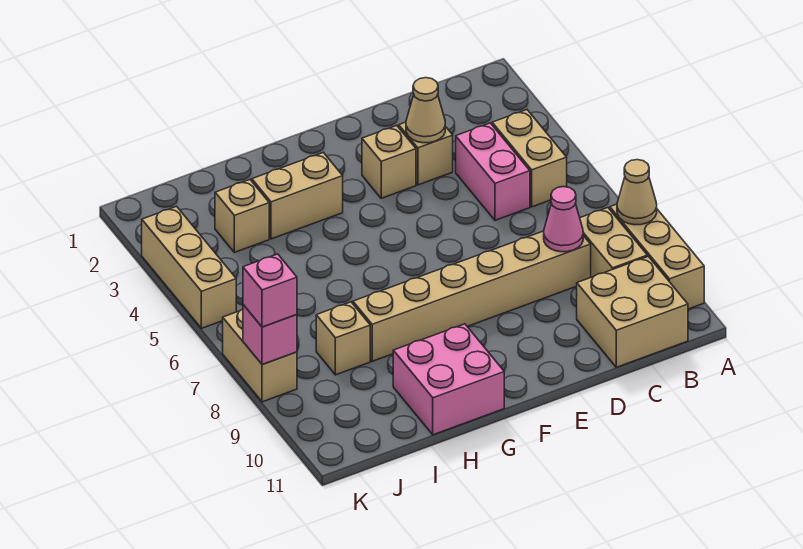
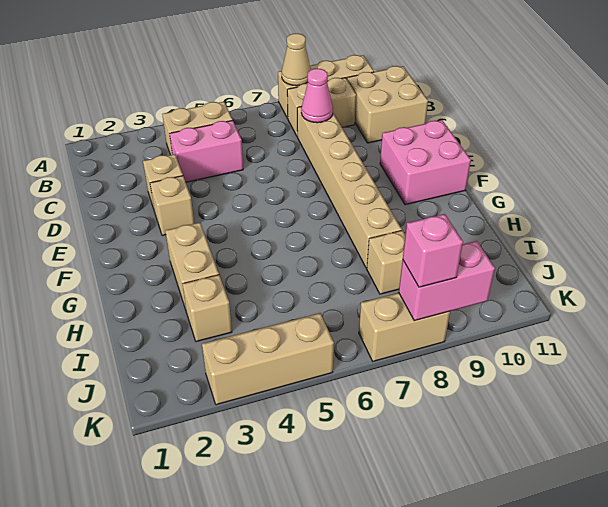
tan 1x1 cone [406,78,445,143] -> none
pink 2x2 brick [393,324,504,435] -> pink 2x2 brick moved to [380,120,471,205]
pink 1x1 brick [243,305,297,365] -> pink 1x2 brick [399,241,495,321]

